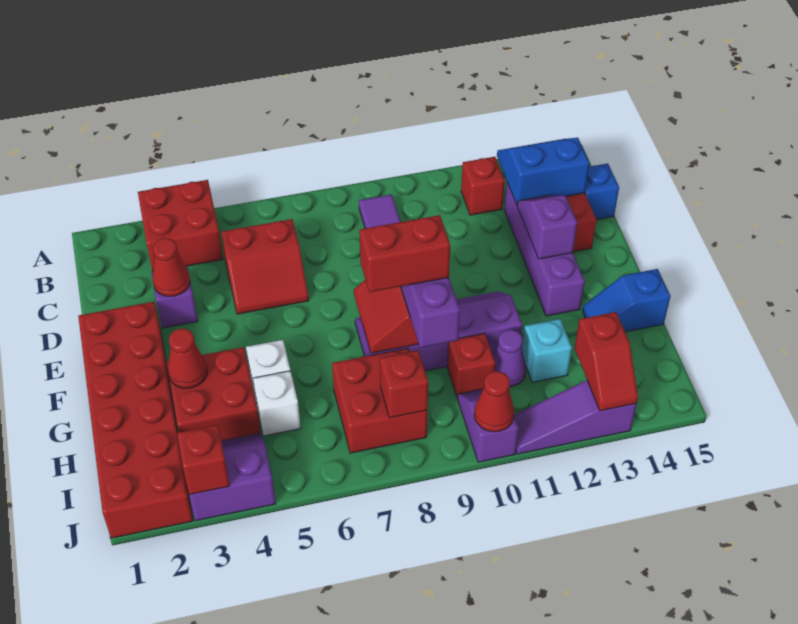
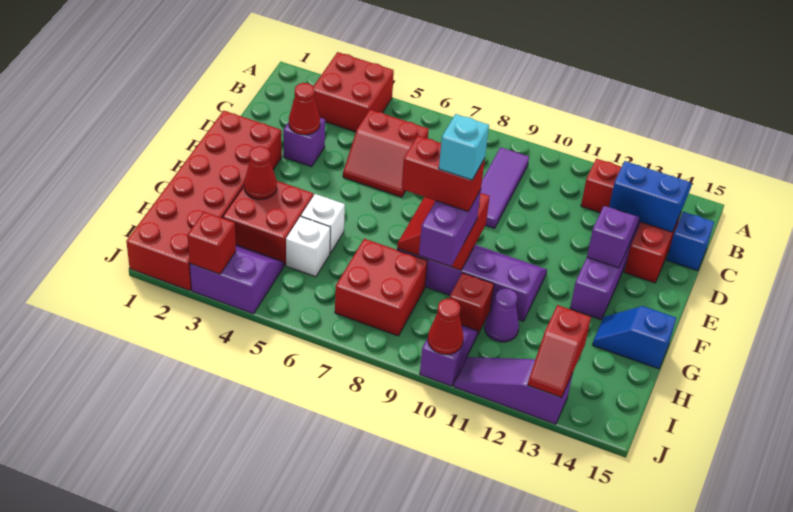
cyan 1x1 brick [522,319,572,382] -> cyan 1x1 brick moved to [439,114,489,180]
red 1x1 brick [380,350,428,418] -> none

